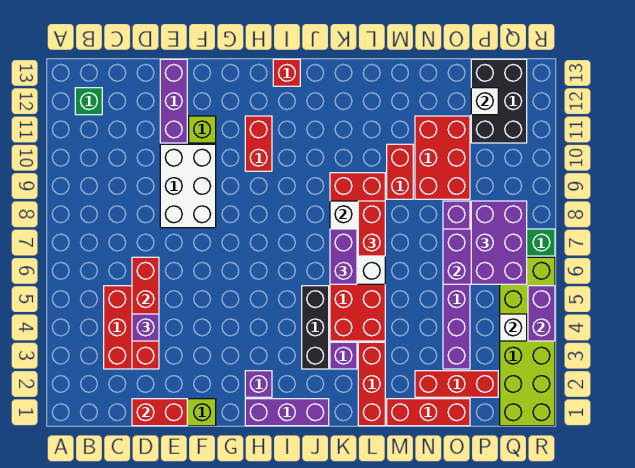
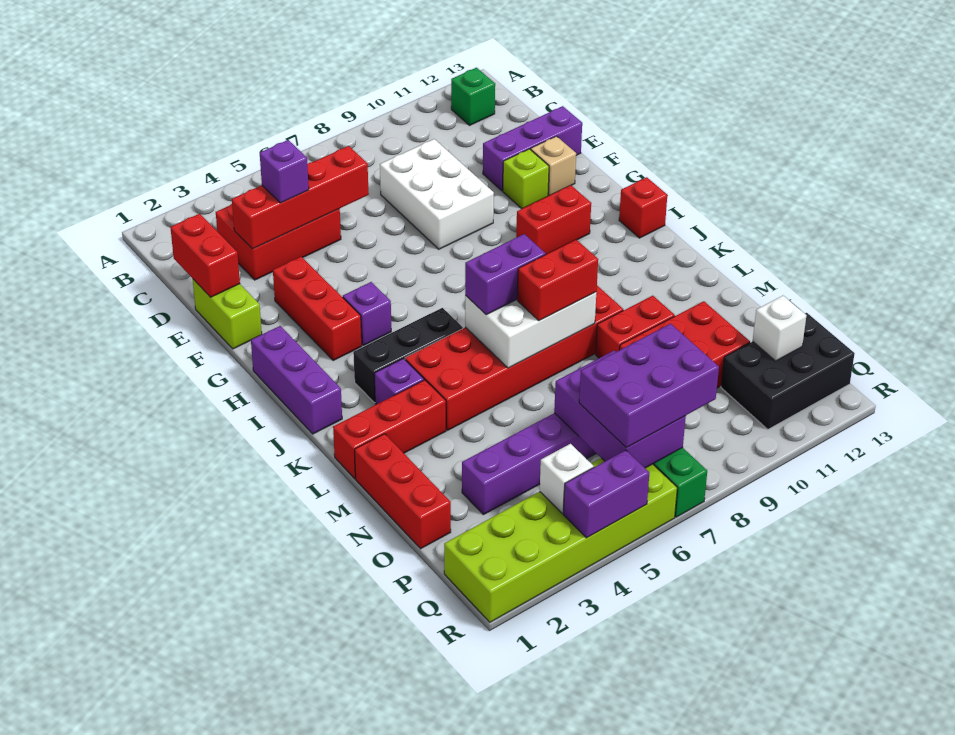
white 2x3 brick [160,144,216,228] -> white 2x3 brick turned to [380,139,494,249]
none -> tan 1x1 brick [531,136,576,195]
purple 1x1 brick [245,371,272,397] -> purple 1x1 brick moved to [343,282,391,346]
red 1x3 brick [415,371,498,397] -> red 1x3 brick moved to [273,257,362,360]

